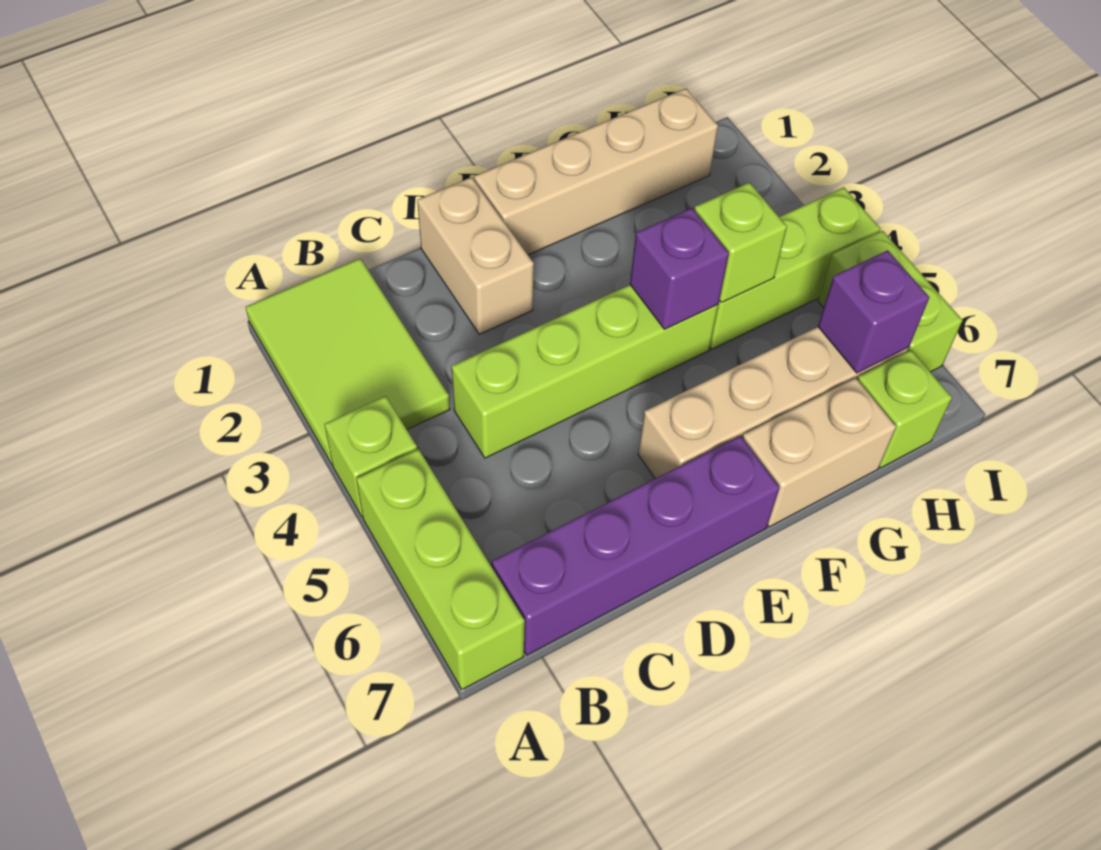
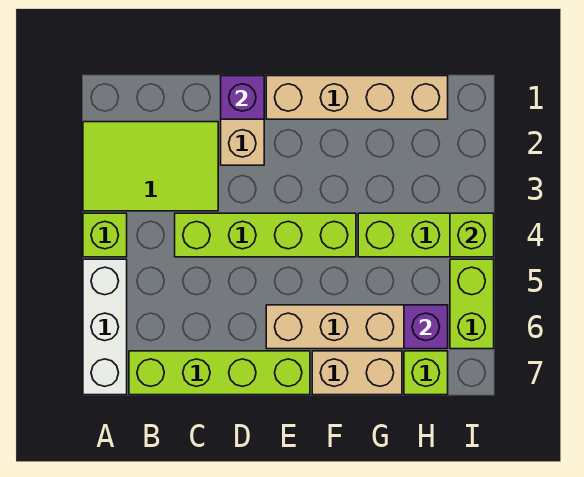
lime 2x3 tile [246,258,450,464] -> lime 2x3 tile turned to [83,122,218,211]
lime 1x3 brick [356,449,525,689] -> white 1x3 brick [83,259,127,395]
purple 1x4 brick [492,436,780,655] -> lime 1x4 brick [129,351,310,395]
purple 1x1 brick [630,208,729,329] -> purple 1x1 brick moved to [221,76,264,119]
lime 1x1 brick [694,182,787,303] -> lime 1x1 brick moved to [450,213,494,257]

